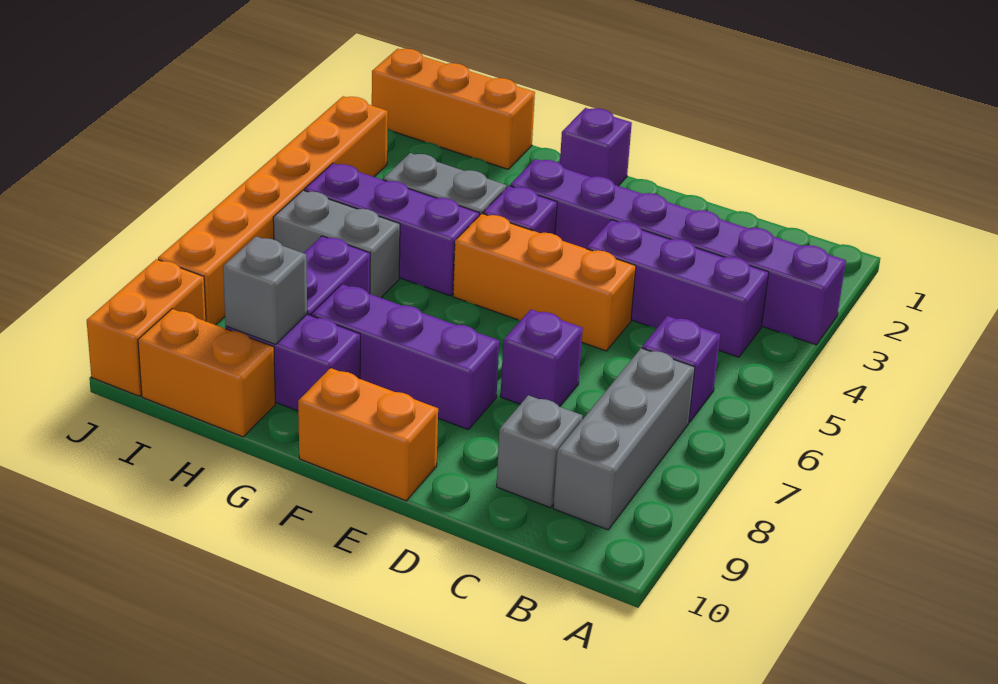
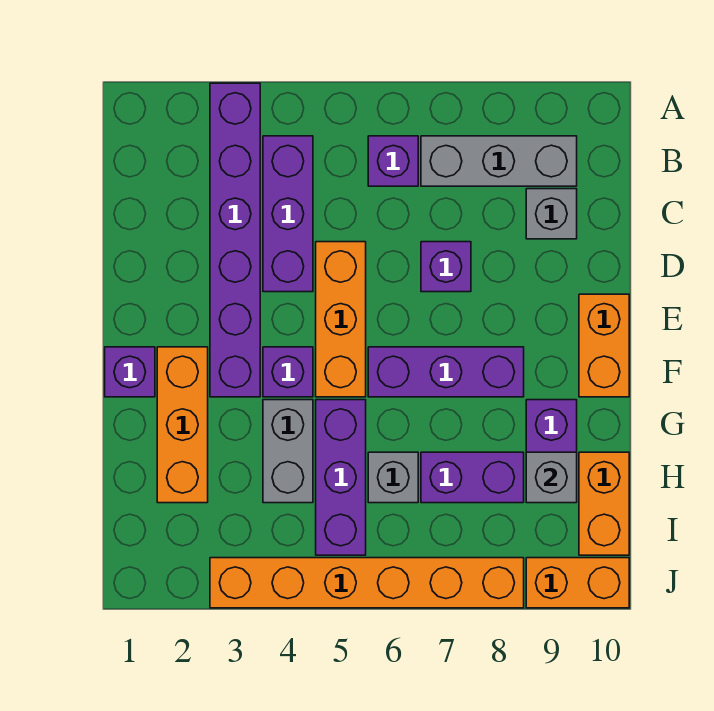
purple 1x3 brick [311,284,499,430] -> purple 1x3 brick turned to [368,347,524,397]
orange 1x3 brick [372,49,535,169] -> orange 1x3 brick moved to [157,347,208,503]
grey 1x2 brick [273,190,400,298] -> grey 1x1 brick [368,452,418,503]

